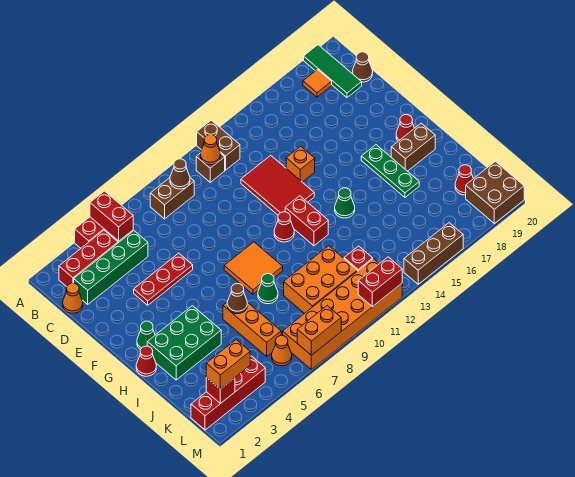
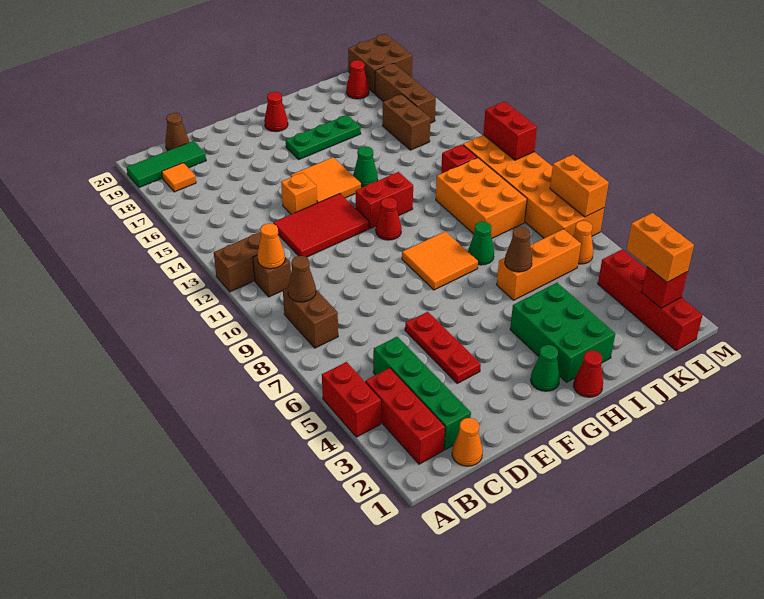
red 1x2 brick [90,191,133,241] -> none
none -> orange 2x2 tile [291,157,361,203]
brown 1x2 brick [391,123,435,171] -> brown 1x2 brick moved to [383,94,431,150]
brown 1x3 brick [404,223,463,284] -> brown 1x3 brick moved to [375,63,436,123]

